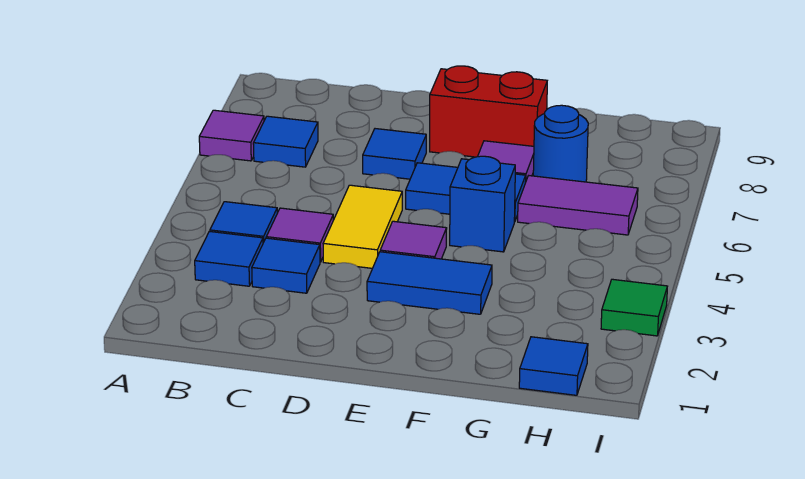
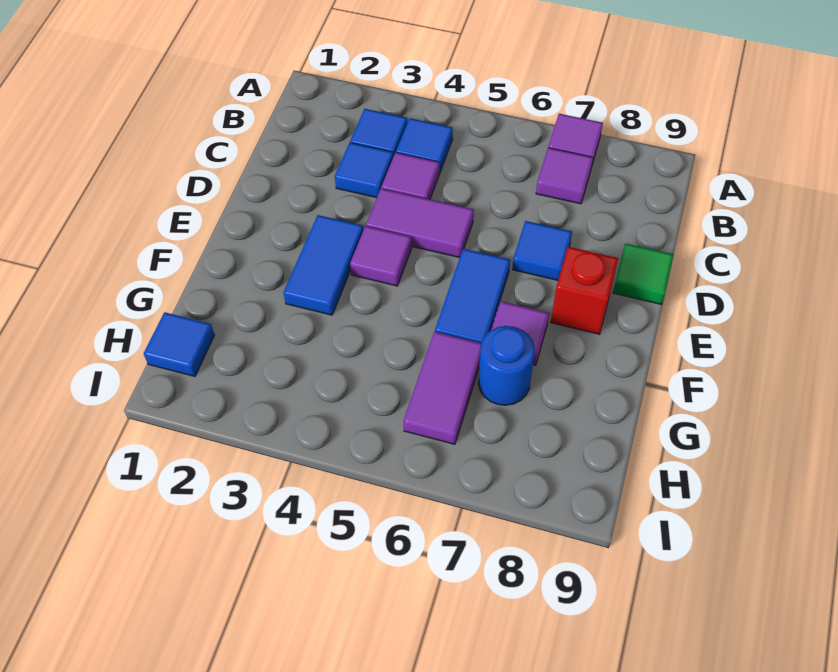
blue 1x1 tile [253,116,318,167] -> purple 1x1 tile [536,148,593,204]
yellow 1x2 tile [323,185,402,268] -> purple 1x2 tile [366,189,474,258]
red 1x2 brick [430,66,547,157] -> red 1x1 brick [551,247,618,334]
blue 1x1 brick [450,156,515,252] -> none
green 1x1 tile [601,279,667,336] -> green 1x1 tile moved to [613,243,674,304]

